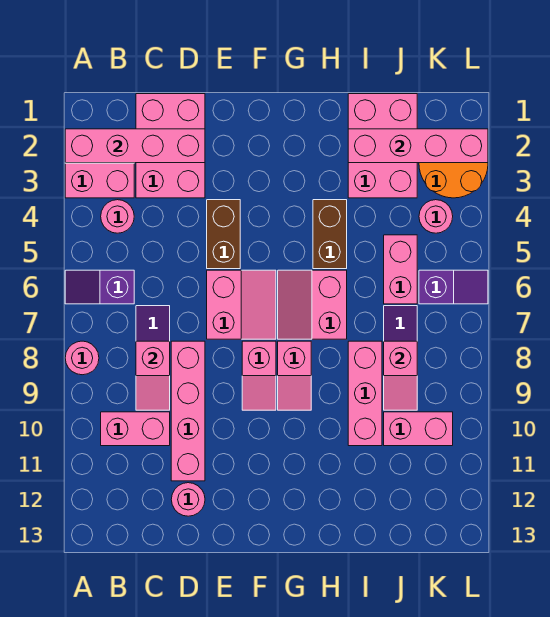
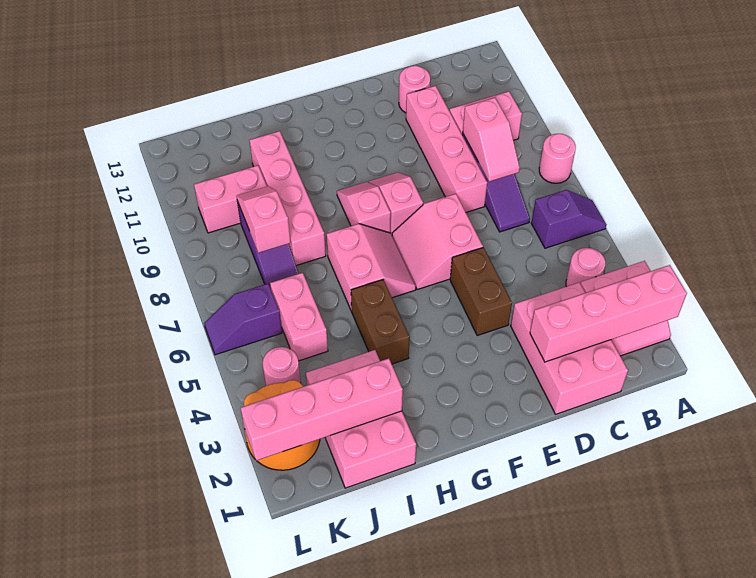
pink 1x2 slope [136,341,170,410] -> pink 1x2 slope turned to [463,98,520,182]
pink 1x3 brick [348,341,382,446] -> pink 1x4 brick [249,131,326,266]

